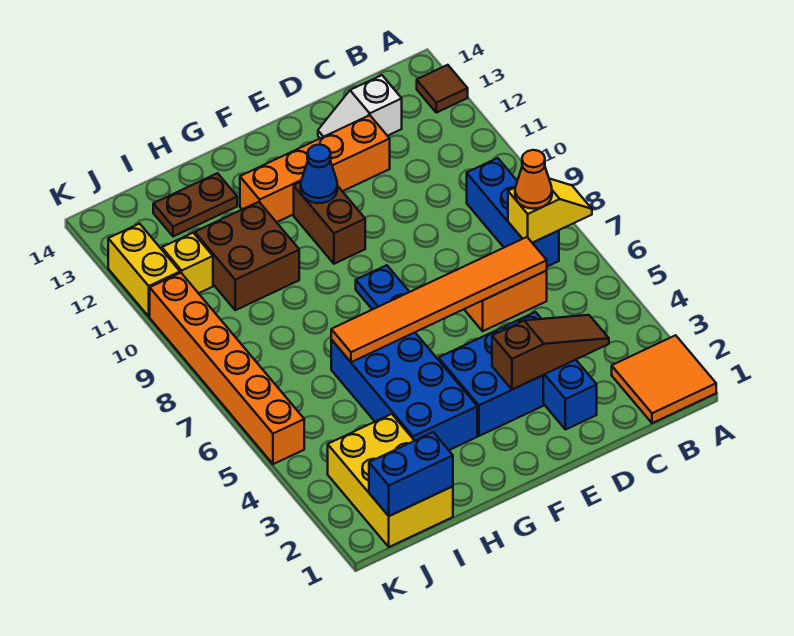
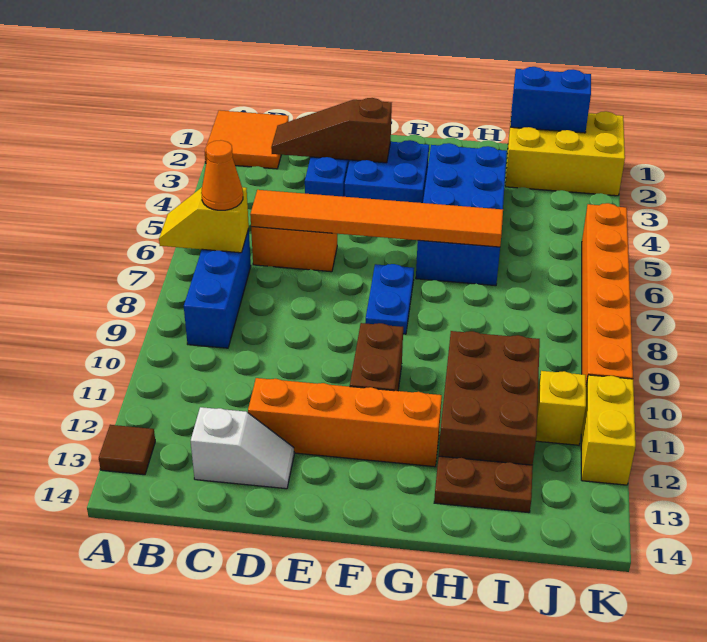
blue 1x1 cone [301,145,337,203] -> none
brown 2x2 brick [195,202,299,310] -> brown 2x3 brick [439,331,540,465]
yellow 2x3 brick [328,414,453,547] -> yellow 2x3 brick turned to [505,111,625,196]

